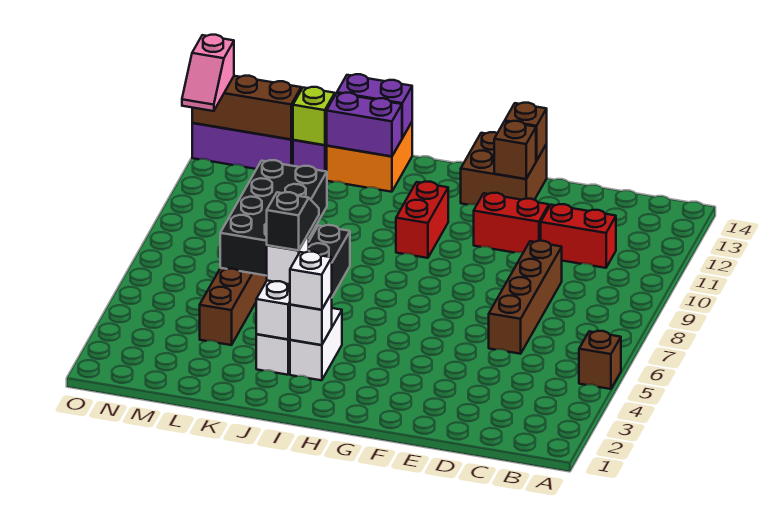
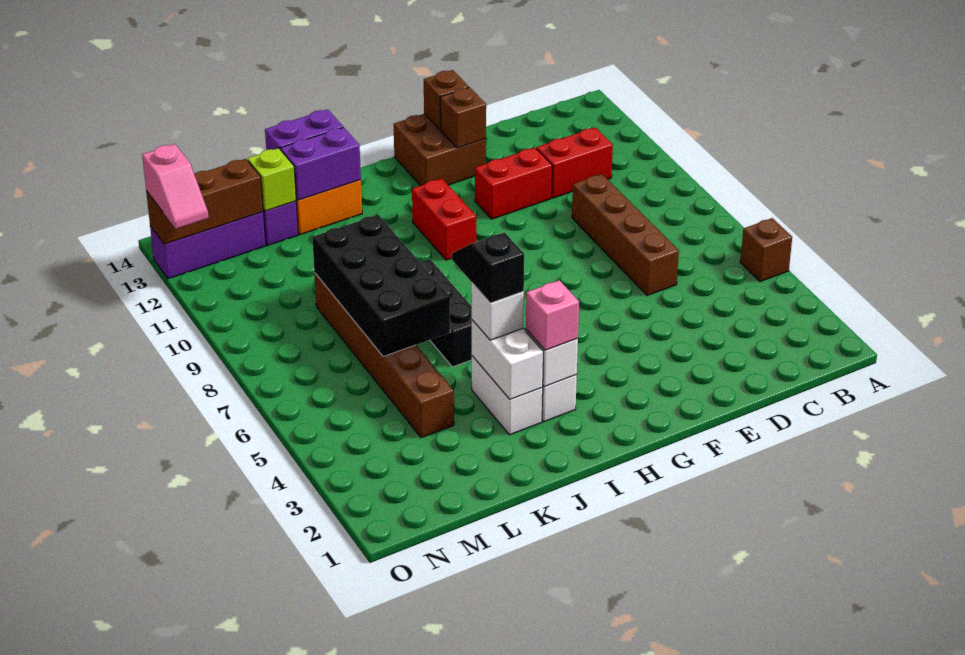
white 1x1 brick [290,252,332,310] -> pink 1x1 brick [526,280,579,350]

